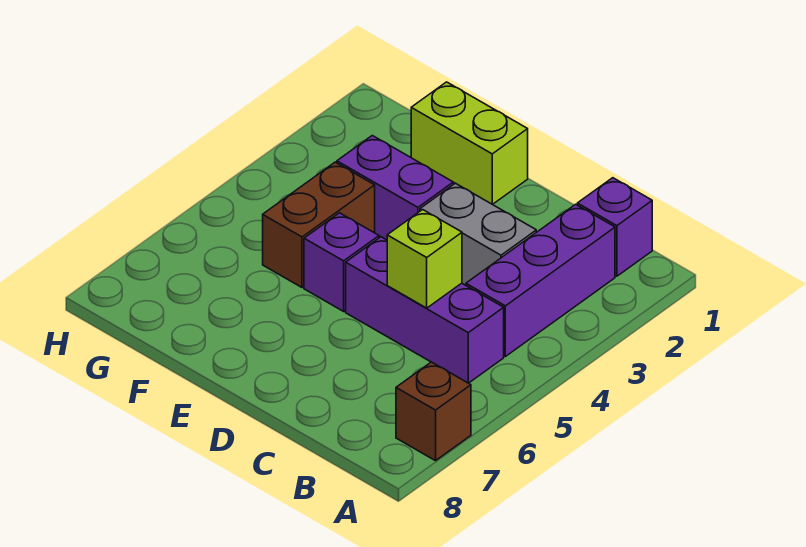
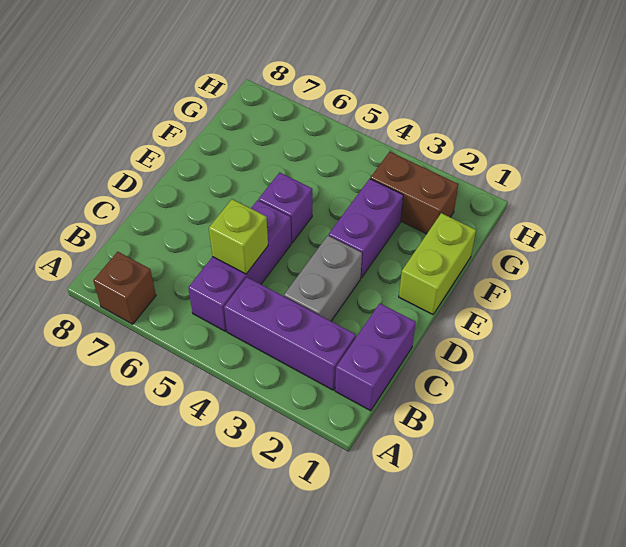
purple 1x1 brick [577,178,652,276] -> purple 1x2 brick [335,303,416,411]
brown 1x2 brick [263,162,375,288] -> brown 1x2 brick moved to [371,152,459,234]

